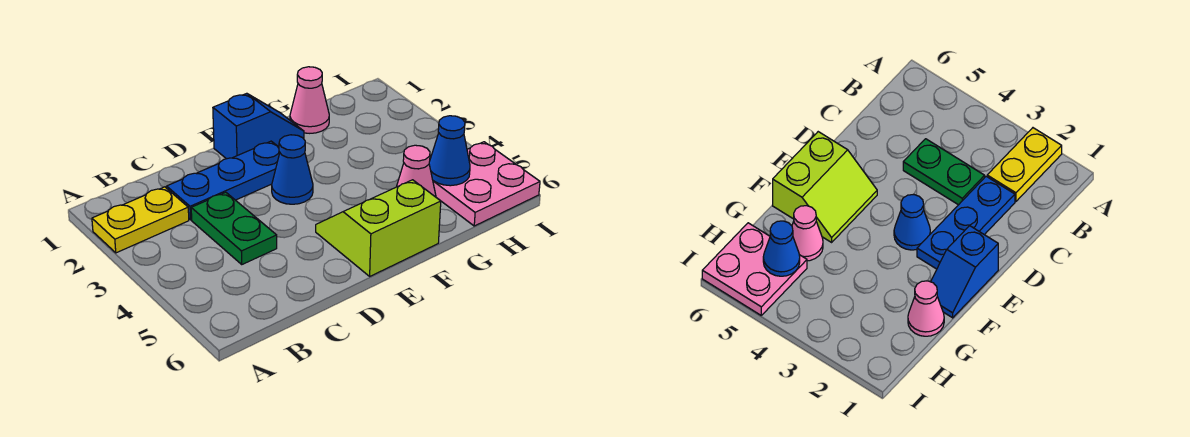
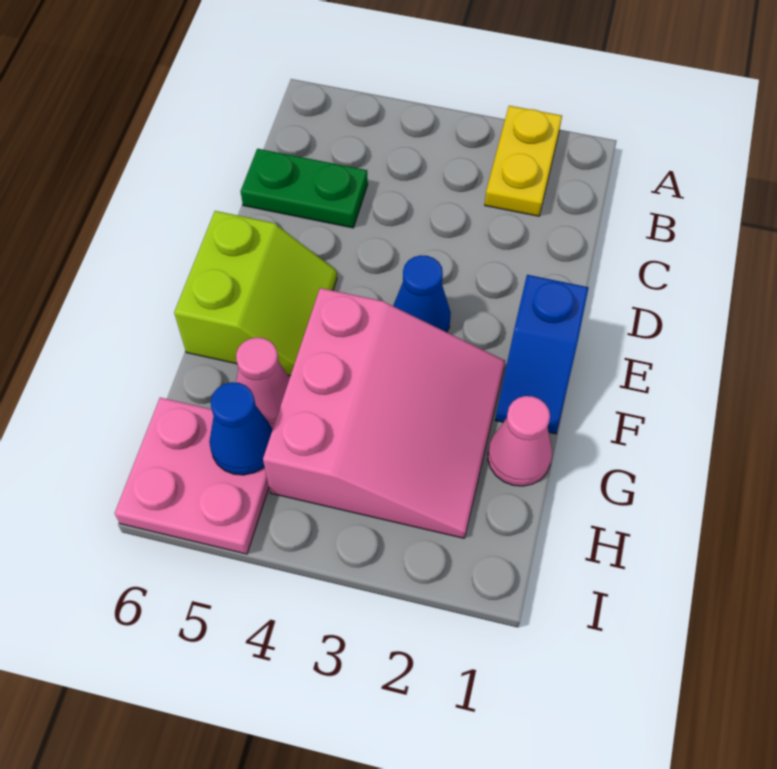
blue 1x3 plate [167,141,280,220] -> none
green 1x2 plate [191,192,277,264] -> green 1x2 plate moved to [241,149,368,228]
none -> pink 3x3 slope [263,288,505,538]

